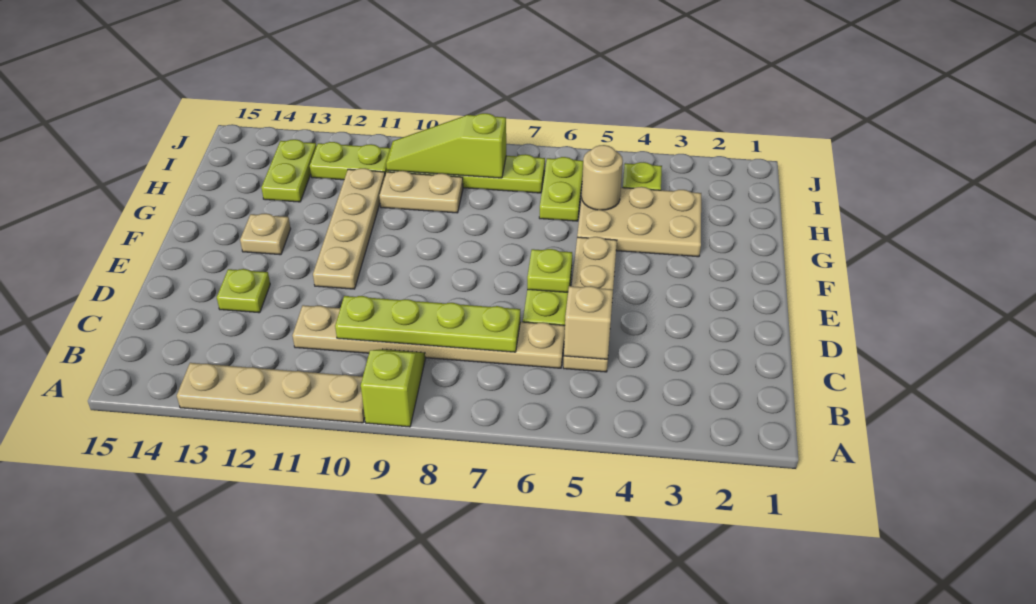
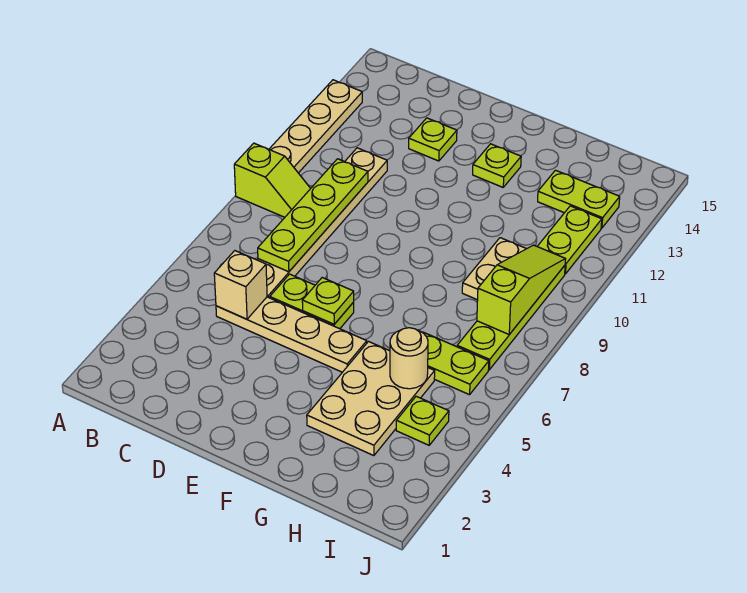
tan 1x4 plate [313,168,385,289] -> none
tan 1x1 plate [240,213,291,255] -> lime 1x1 plate [473,144,521,187]

